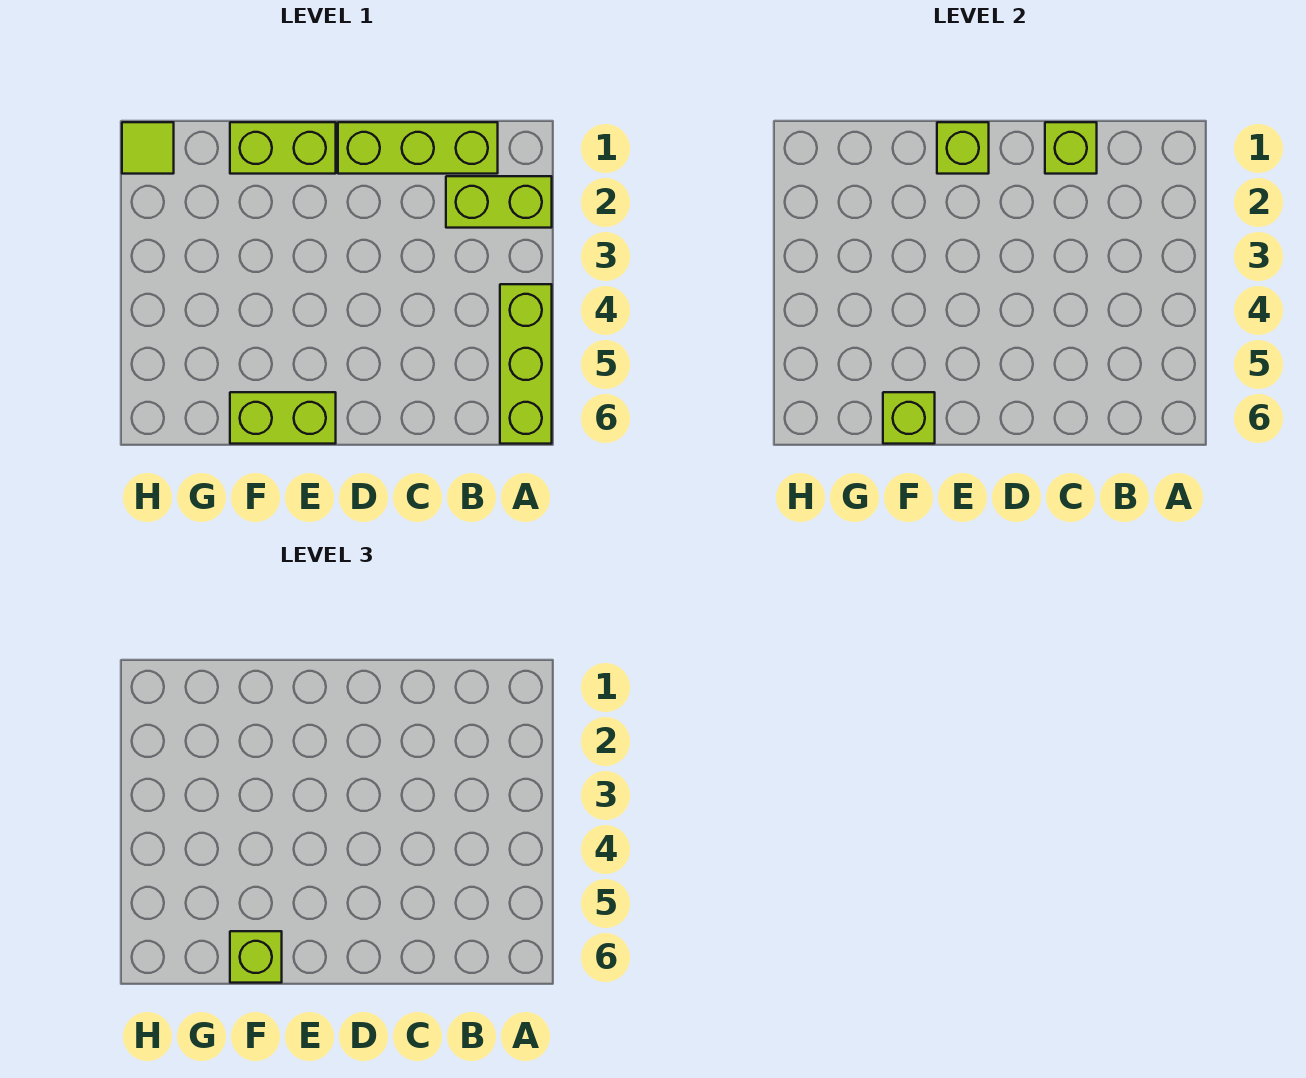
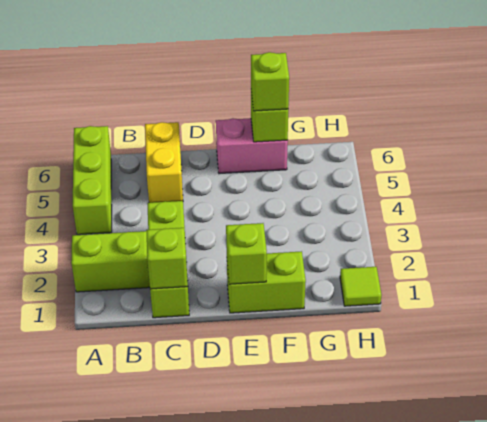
lime 1x3 brick [338,122,498,174] -> lime 1x3 brick turned to [147,201,189,318]
none -> yellow 1x2 brick [145,122,183,203]
lime 1x2 brick [230,392,336,444] -> pink 1x2 brick [216,118,288,174]

